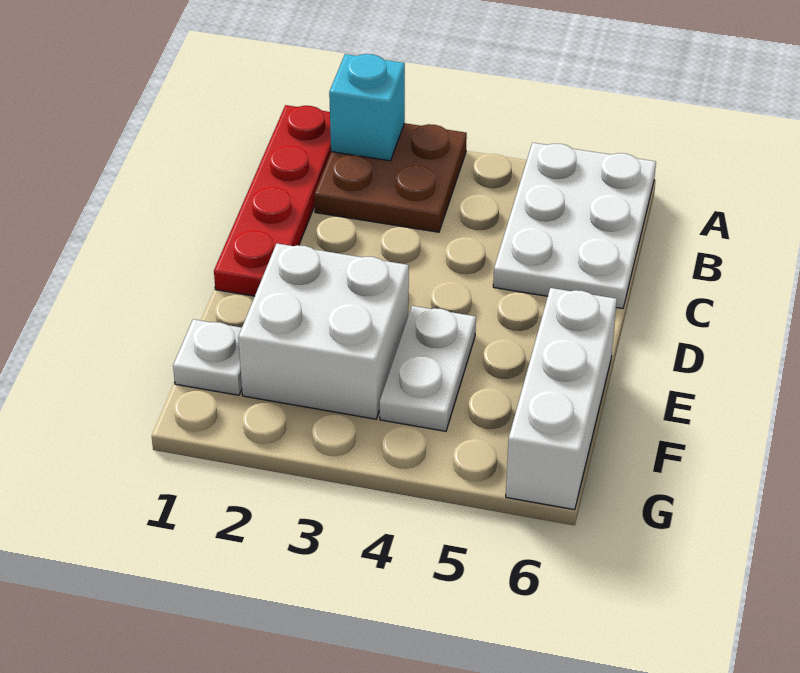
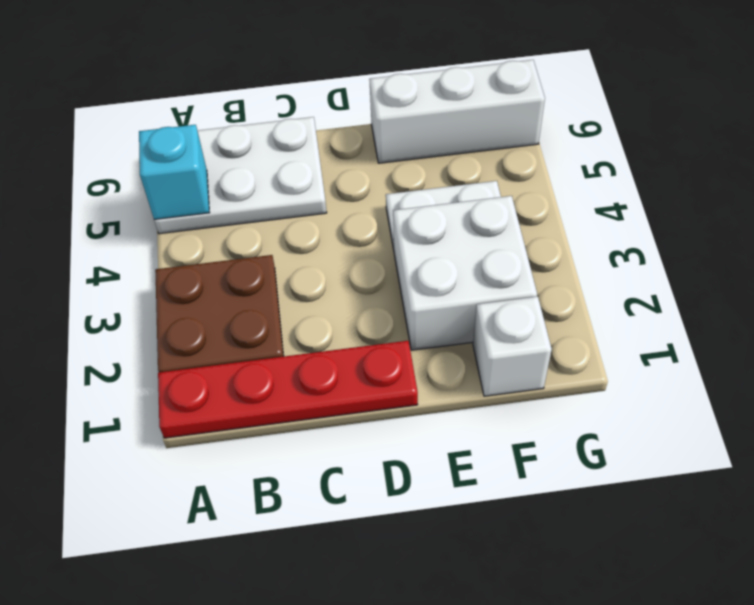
cyan 1x1 brick [329,54,405,161] -> cyan 1x1 brick moved to [139,125,210,219]
white 1x1 plate [173,319,242,395] -> white 1x1 brick [473,297,552,396]

